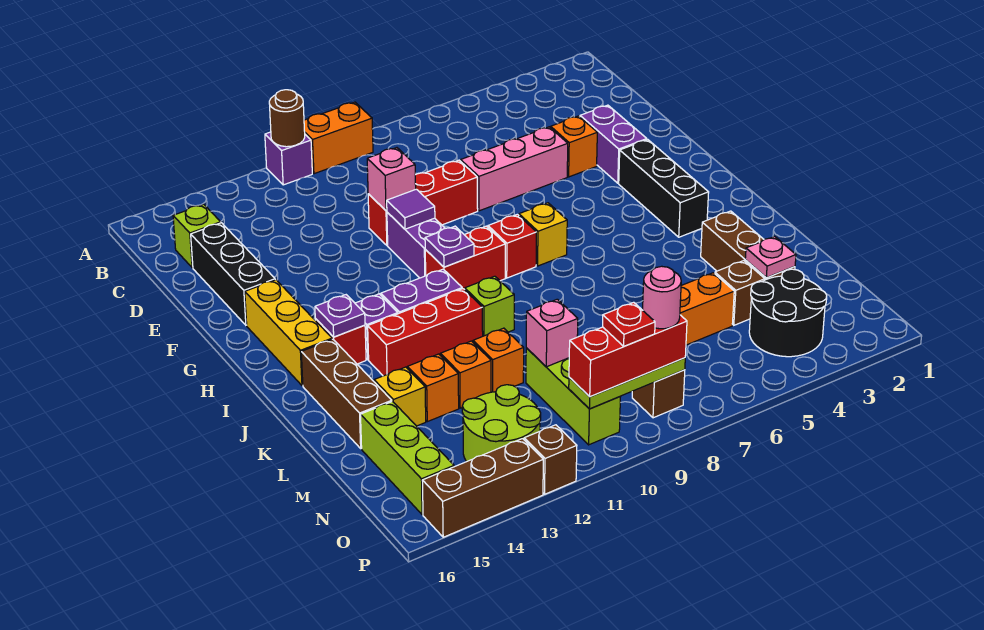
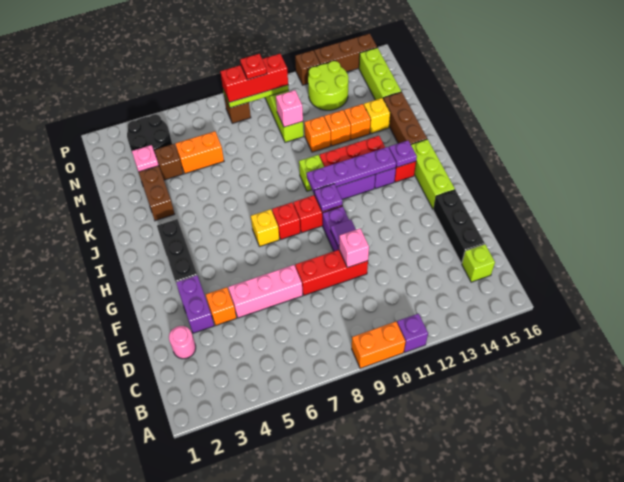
brown 1x1 round brick [269,90,305,147] -> none
yellow 1x3 brick [245,280,332,386] -> lime 1x3 brick [411,139,455,210]
none -> purple 1x4 plate [306,147,396,193]
pink 1x1 round brick [643,266,681,329] -> pink 1x1 round brick moved to [169,326,196,359]

